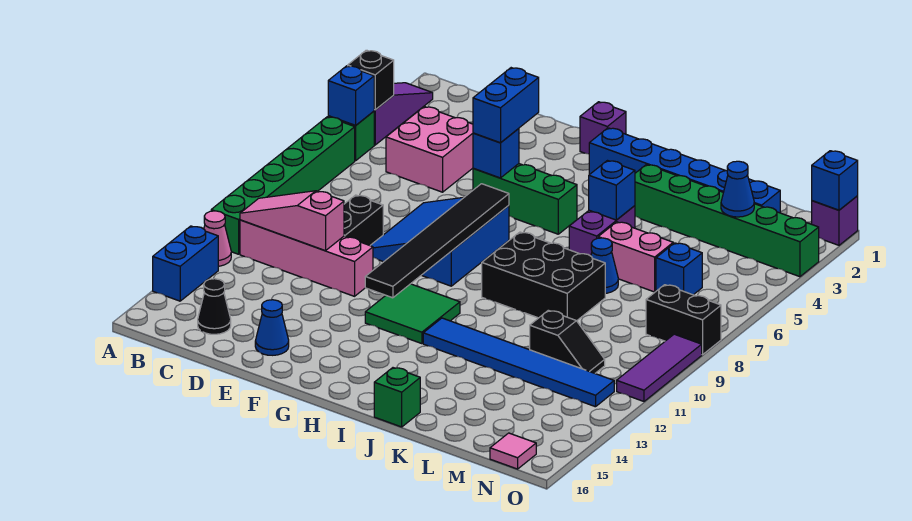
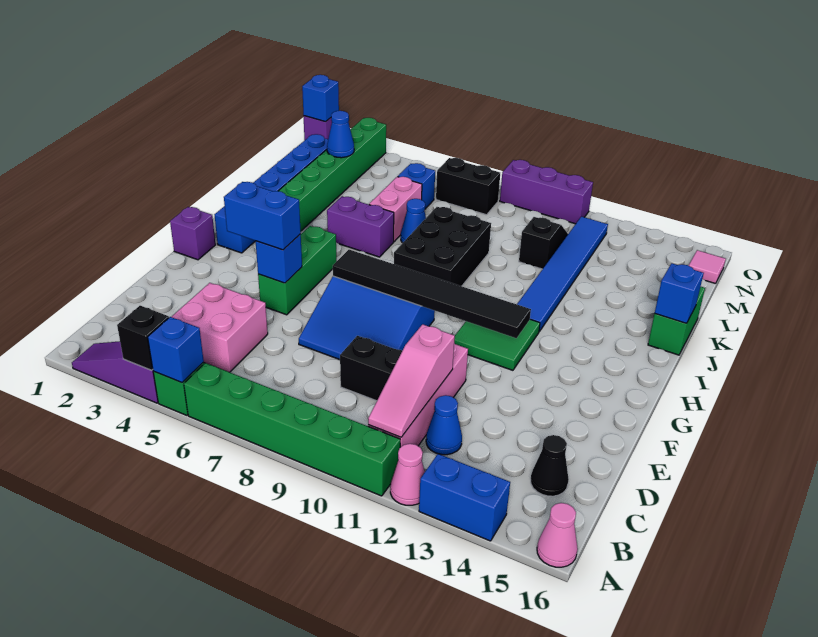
none -> pink 1x1 cone [537,503,578,567]
blue 1x1 cone [255,300,289,355] -> blue 1x1 cone moved to [426,395,462,455]
blue 1x1 brick [589,161,635,220] -> blue 1x1 brick moved to [655,263,704,323]
green 1x1 brick [374,368,420,427] -> green 1x2 brick [648,287,705,355]
black 1x2 brick [646,285,721,355] -> black 1x2 brick turned to [436,158,500,215]
purple 1x3 tile [617,334,702,401] -> purple 1x3 brick [500,160,593,224]

